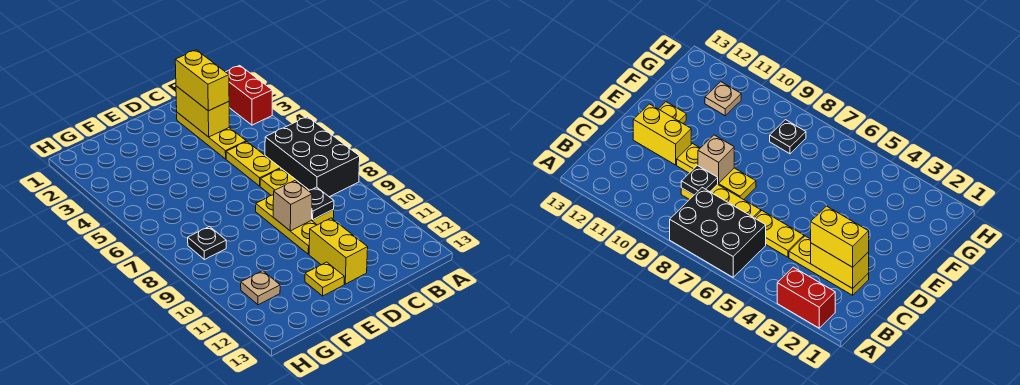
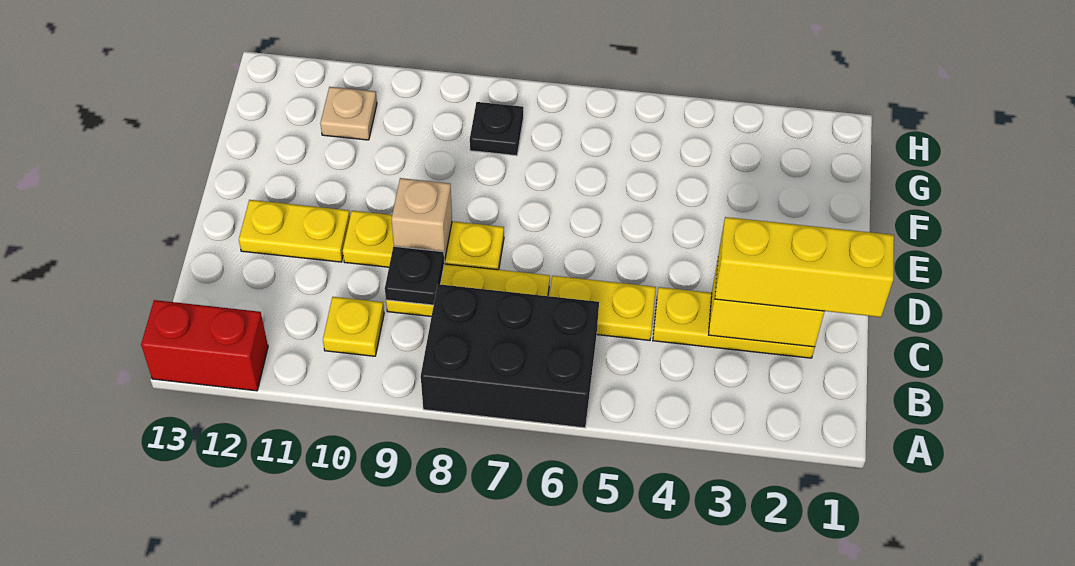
red 1x2 brick [226,65,272,125] -> red 1x2 brick moved to [141,300,268,391]
yellow 1x2 brick [175,50,229,111] -> yellow 1x3 brick [715,217,894,317]
yellow 1x2 brick [309,218,368,284] -> yellow 1x2 plate [239,200,350,262]
yellow 1x1 plate [305,262,344,296] -> yellow 1x1 plate moved to [323,297,384,356]

